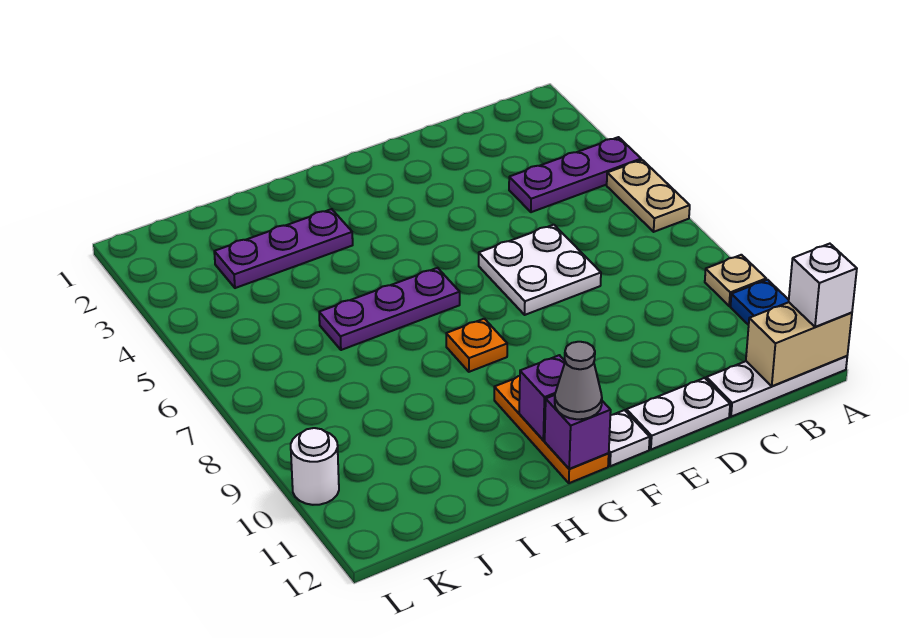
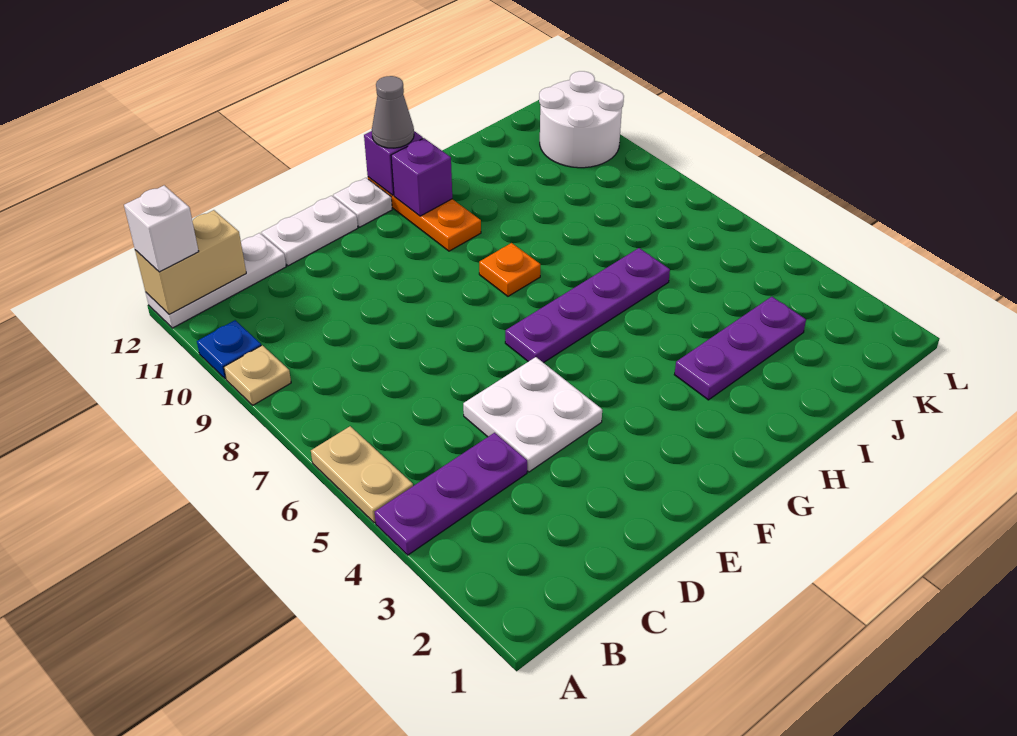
white 2x2 plate [479,225,601,315] -> white 2x2 plate moved to [463,357,602,472]
purple 1x3 plate [319,268,460,350] -> purple 1x4 plate [505,248,670,363]
white 1x1 round brick [291,428,339,505] -> white 2x2 round brick [539,71,624,168]

